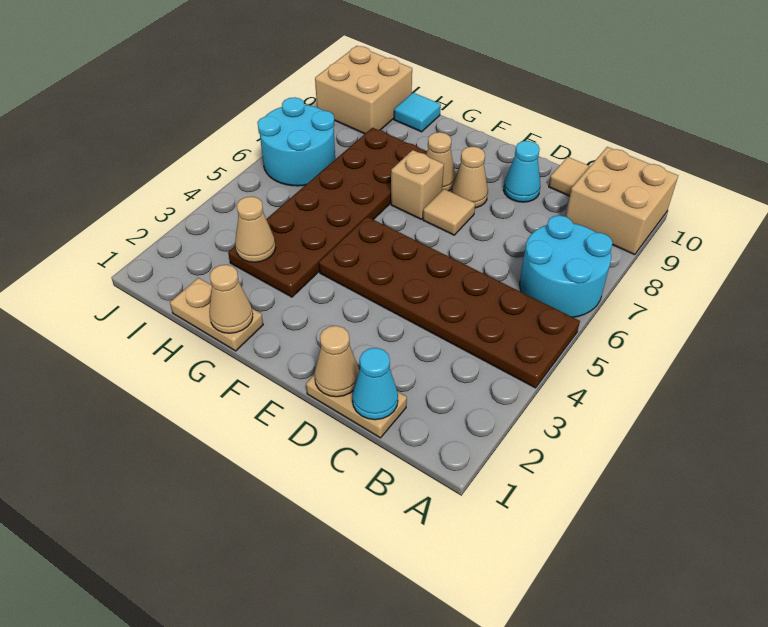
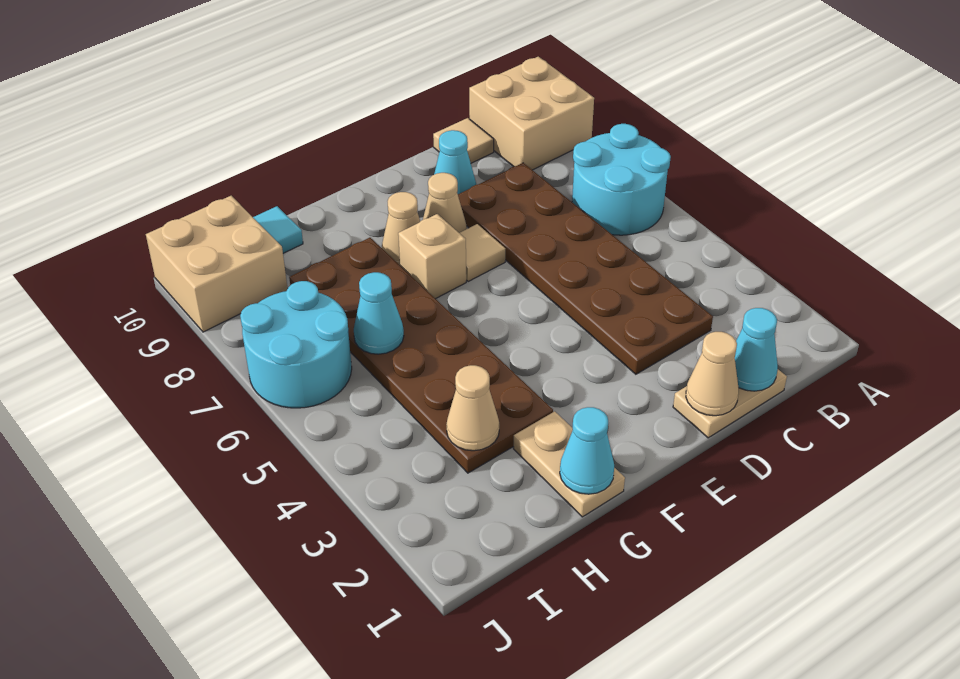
brown 2x6 plate [319,217,580,388] -> brown 2x6 plate turned to [458,163,713,374]
tan 1x2 plate [170,278,263,351] -> tan 1x2 plate turned to [513,411,625,517]
tan 1x1 cone [209,265,253,333] -> cyan 1x1 cone [560,407,614,494]
none -> cyan 1x1 cone [354,272,404,354]

